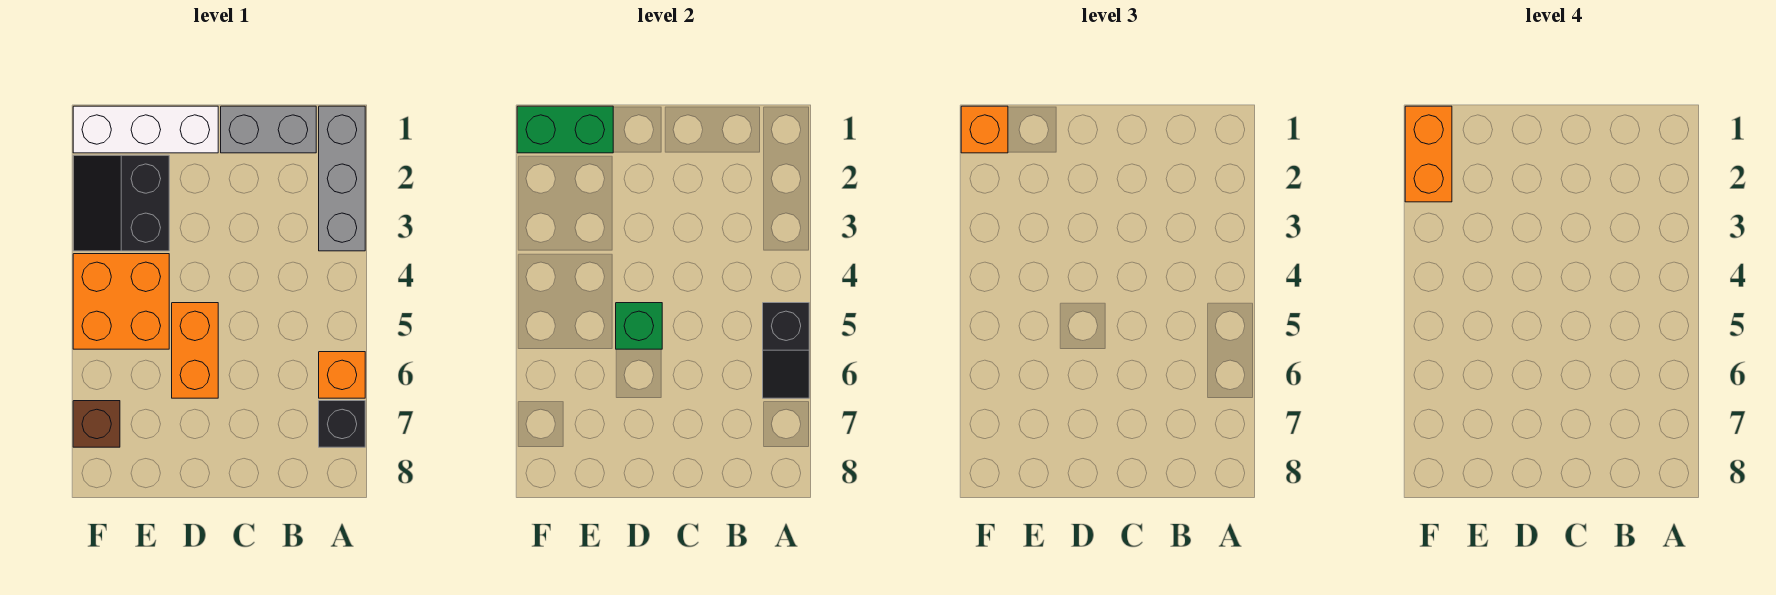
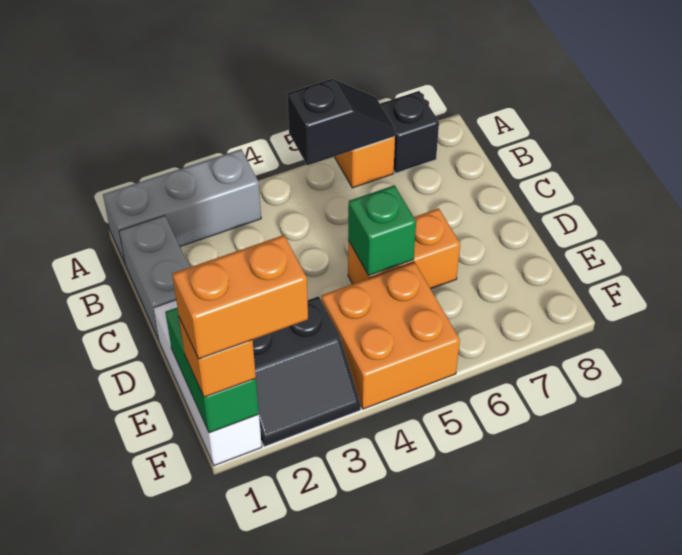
brown 1x1 brick [73,401,120,447] -> none

